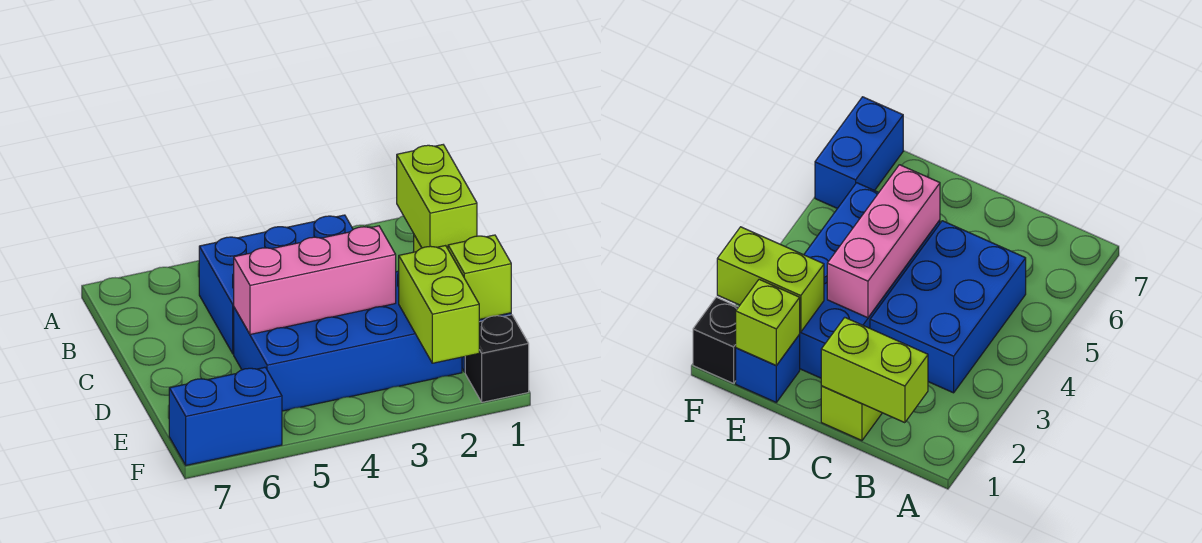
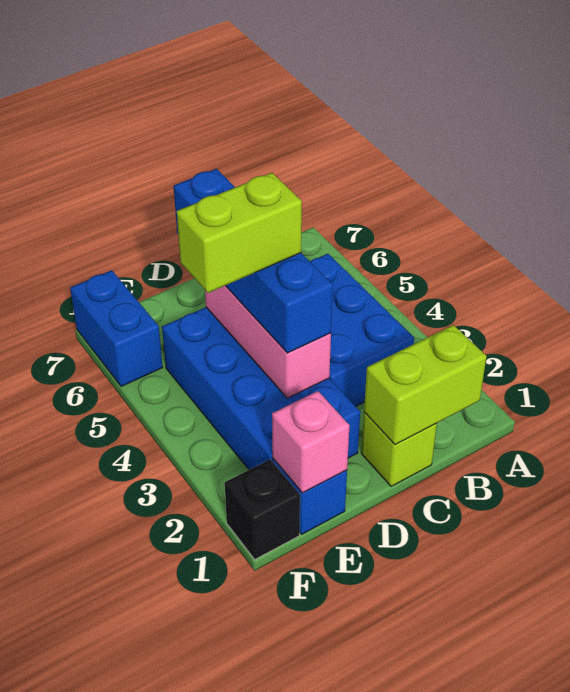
none -> blue 1x4 brick [174,169,333,353]
lime 1x1 brick [448,235,511,320] -> pink 1x1 brick [272,391,350,493]
lime 1x2 brick [399,246,479,363] -> lime 1x2 brick moved to [177,173,302,293]

